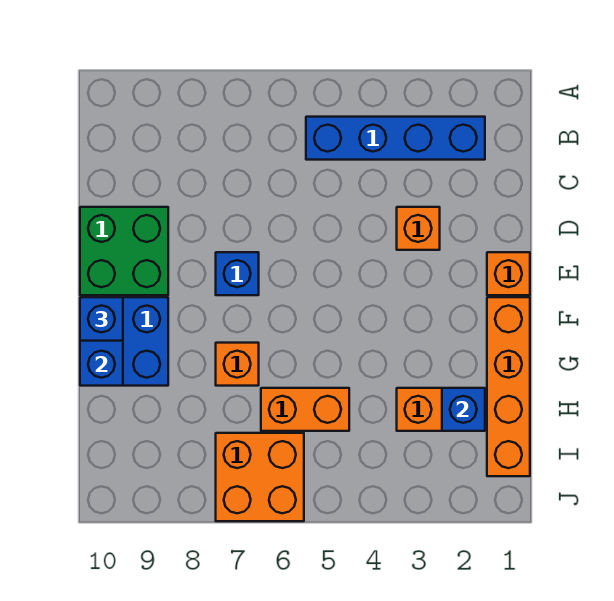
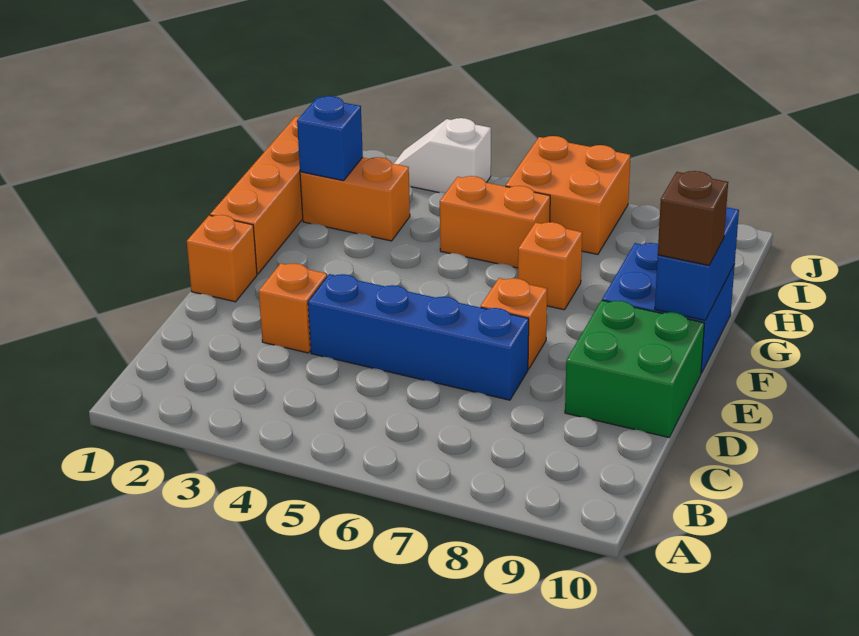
blue 1x4 brick [306,117,485,160] -> blue 1x4 brick moved to [308,274,529,400]
blue 1x1 brick [216,252,259,295] -> orange 1x1 brick [481,278,547,369]
blue 1x1 brick [80,297,123,341] -> brown 1x1 brick [658,171,728,265]
none -> white 1x2 slope [394,118,491,193]

